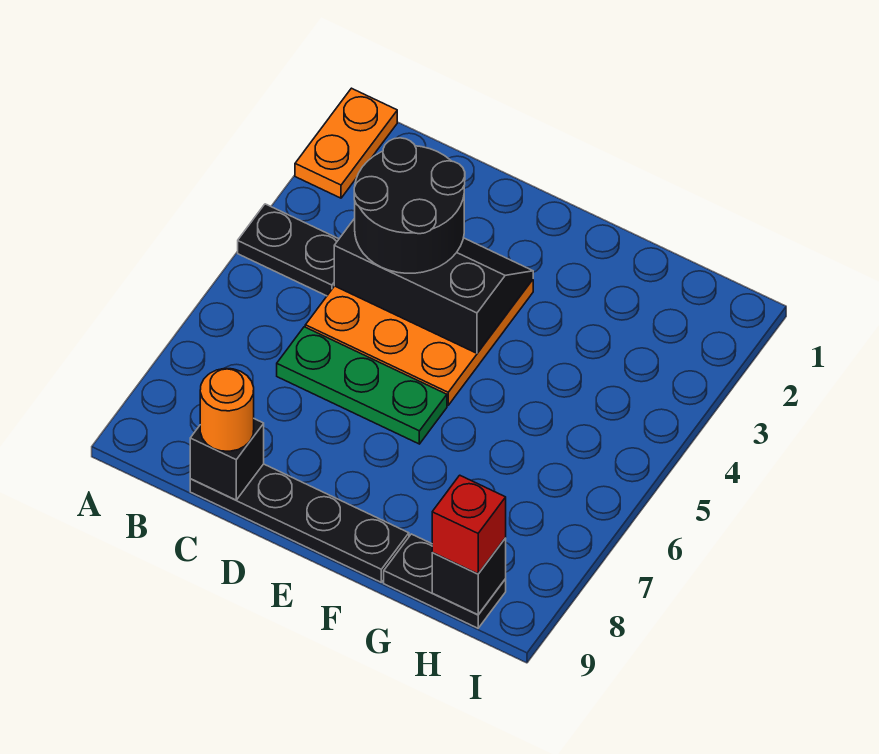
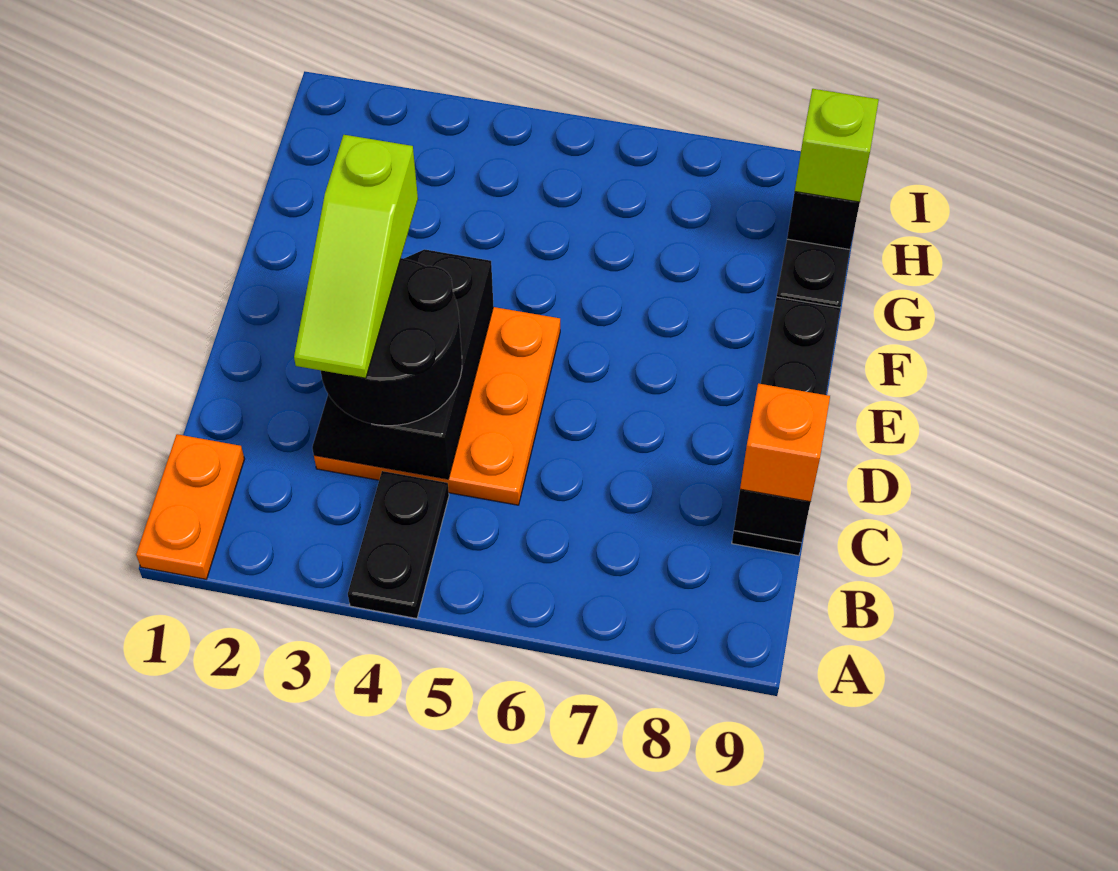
orange 1x2 plate [295,88,397,198] -> orange 1x2 plate turned to [136,434,245,579]
none -> lime 1x3 slope [294,135,418,378]
green 1x3 plate [277,327,447,444] -> none
orange 1x1 round brick [200,368,254,451] -> orange 1x1 brick [740,384,830,502]
red 1x1 brick [432,475,506,574] -> lime 1x1 brick [795,89,879,202]

